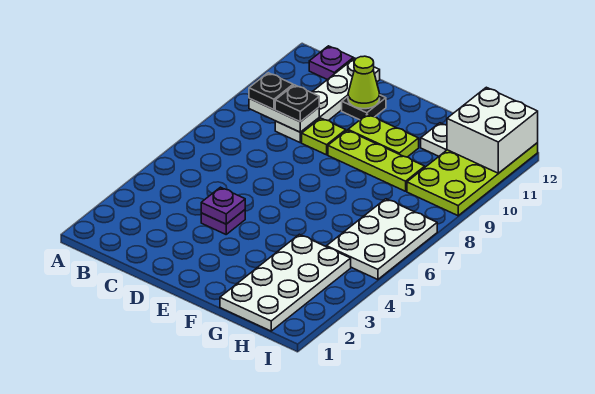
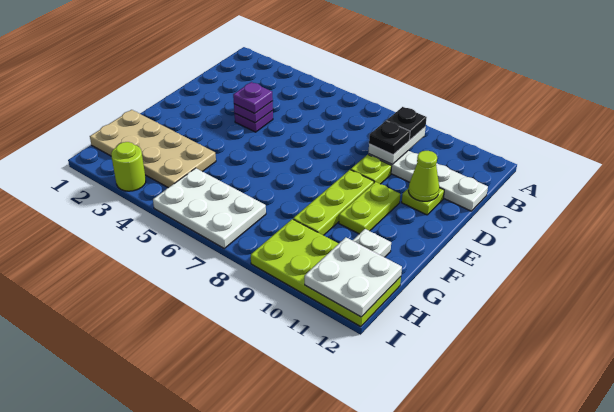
purple 1x1 plate [309,46,353,80] -> purple 1x1 plate moved to [233,82,273,113]
black 1x1 plate [342,95,386,120] -> lime 1x1 plate [402,188,444,215]
white 2x4 plate [220,234,351,331] -> tan 2x4 plate [90,110,216,188]
white 2x2 brick [447,87,538,173] -> white 2x2 plate [305,237,402,317]
none -> lime 1x1 round brick [111,142,146,191]

